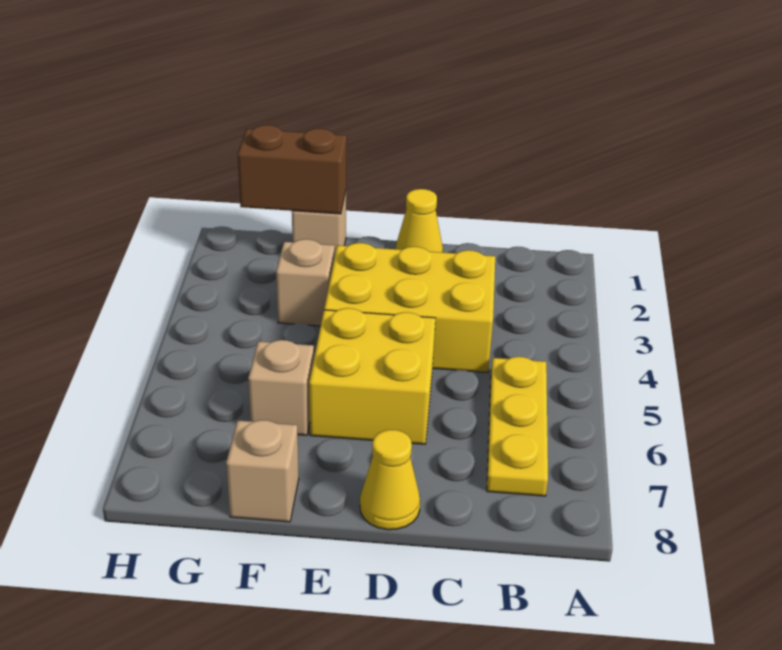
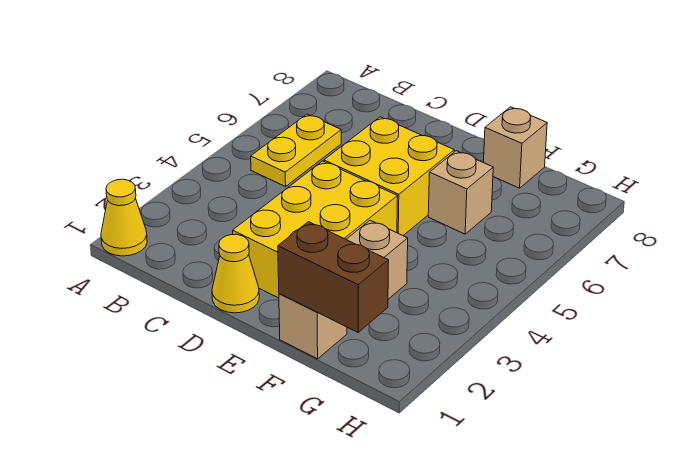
yellow 1x3 plate [487,357,548,496] -> yellow 1x2 plate [251,114,341,187]
yellow 2x3 brick [324,243,495,373] -> yellow 2x3 brick turned to [233,161,398,298]
yellow 1x1 cone [360,430,420,530] -> yellow 1x1 cone moved to [101,179,147,256]

